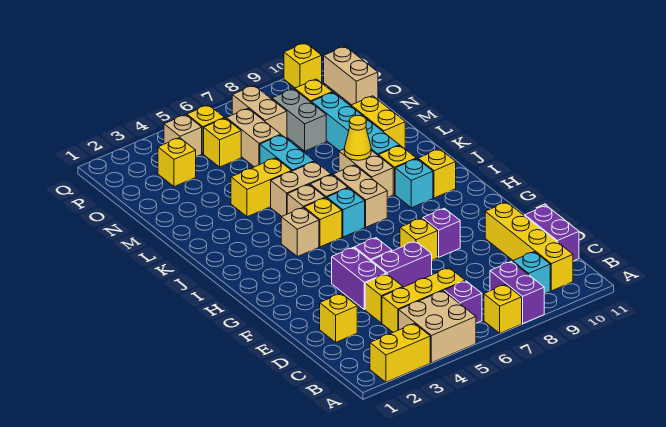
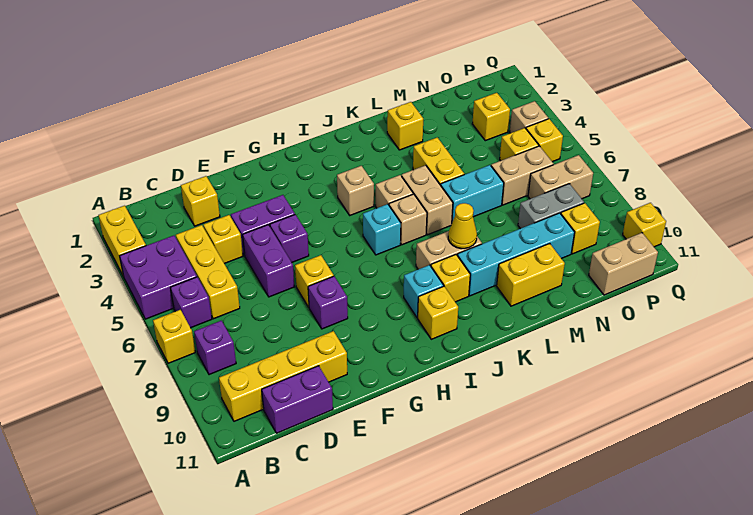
tan 2x2 brick [399,291,476,363] -> purple 2x2 brick [120,236,197,319]
purple 1x2 brick [490,261,544,323] -> purple 1x1 brick [194,321,236,375]
cyan 1x1 brick [513,252,550,294] -> none
yellow 1x1 brick [304,198,342,247] -> yellow 1x1 brick moved to [387,102,423,150]
tan 1x2 brick [333,165,387,227] -> none

